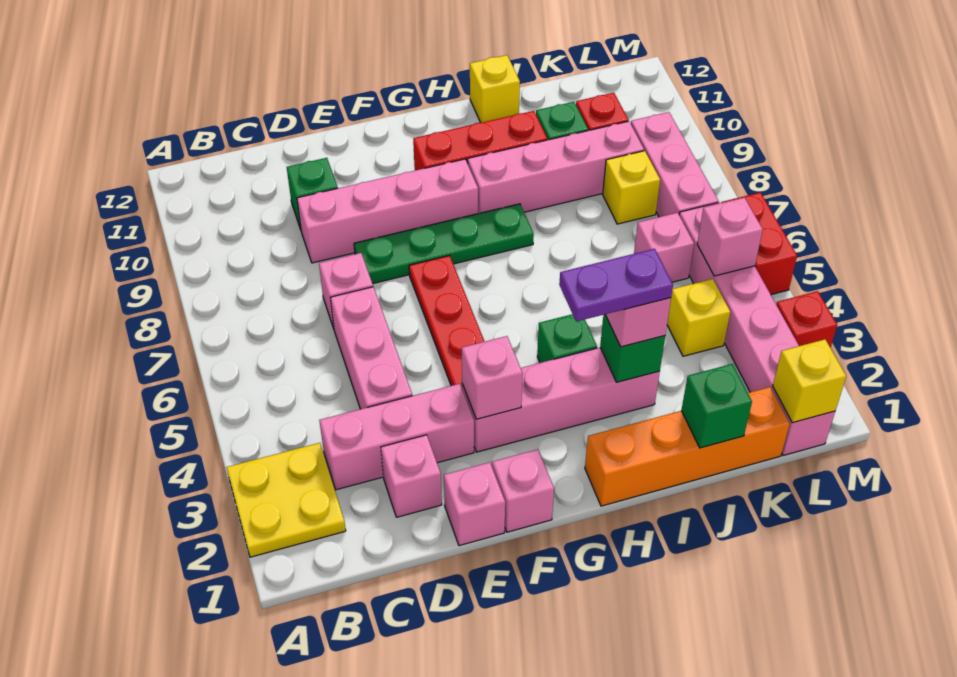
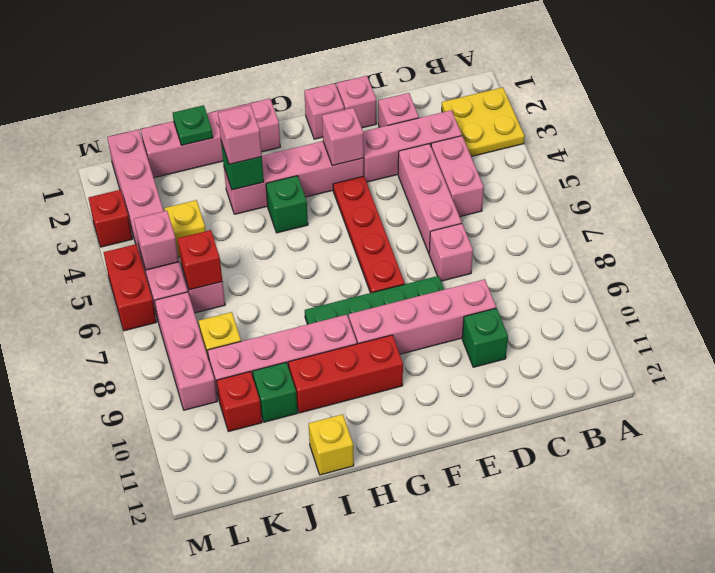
none -> pink 1x2 brick [431,136,484,217]
orange 1x4 brick [585,387,790,506] -> pink 1x4 brick [141,99,280,178]
purple 1x2 plate [559,249,673,322] -> none
green 1x1 brick [681,364,752,448] -> green 1x1 plate [173,105,213,145]
none -> red 1x1 brick [178,230,222,290]
yellow 1x1 brick [773,339,846,423] -> none

